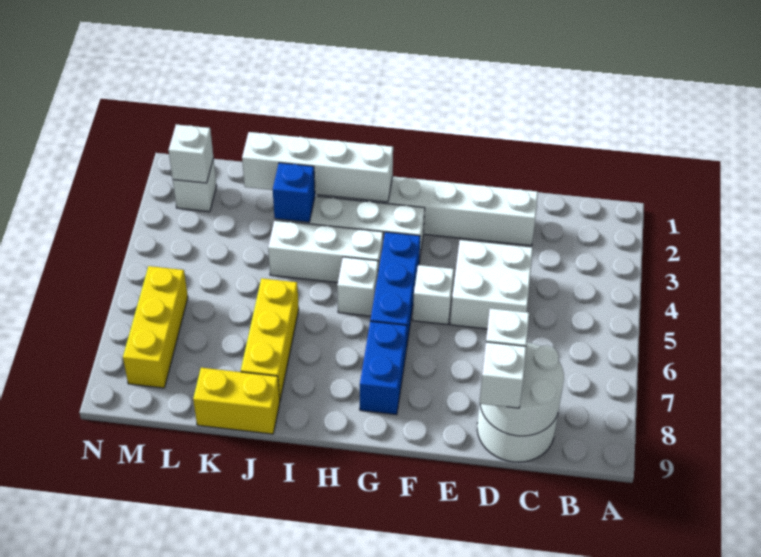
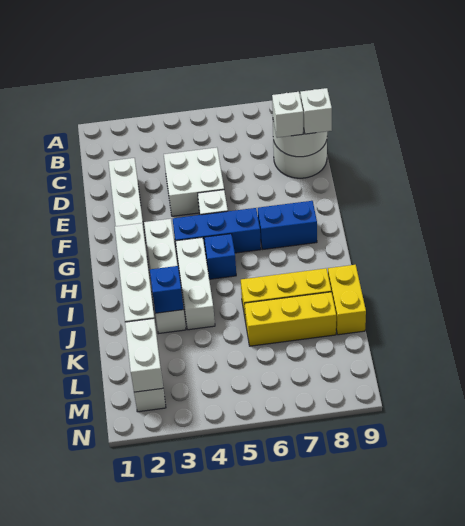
white 1x1 brick [337,257,378,316] -> blue 1x1 brick [204,234,236,279]
white 1x1 brick [169,124,213,183] -> white 1x2 brick [125,318,163,392]
yellow 1x3 brick [123,266,188,388] -> yellow 1x3 brick moved to [244,292,336,346]

